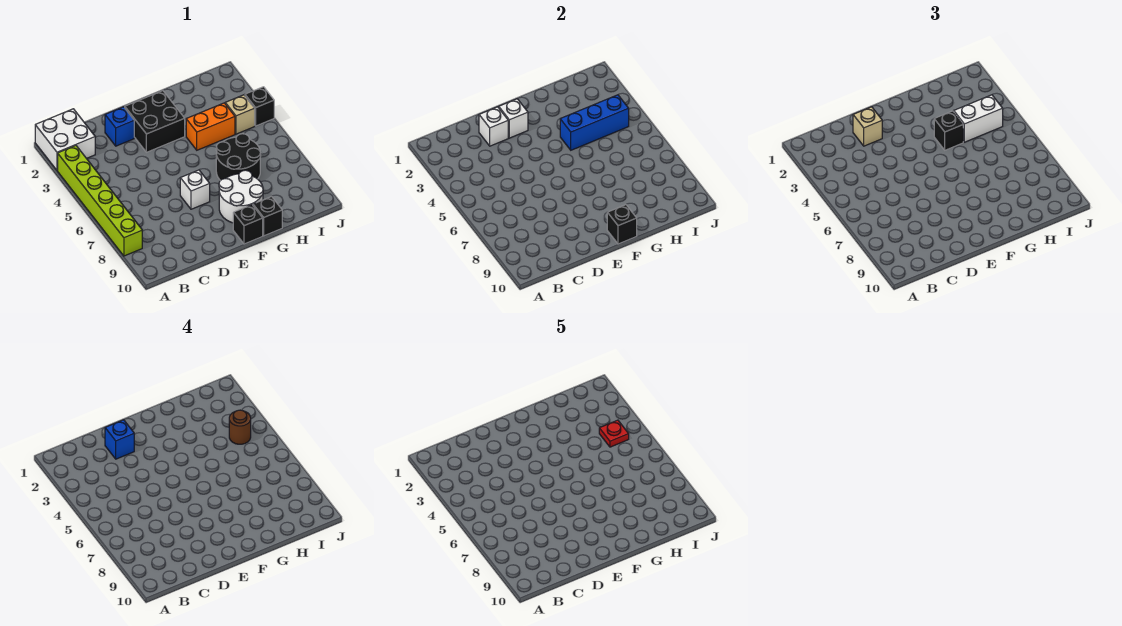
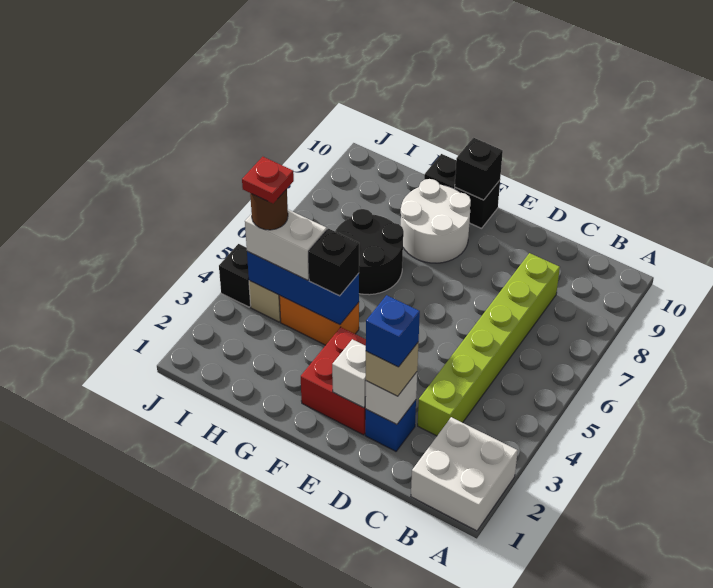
lime 1x6 brick [58,146,142,256] -> lime 1x6 brick moved to [418,253,560,436]
black 2x2 brick [125,91,185,152] -> red 2x2 brick [301,327,366,435]
white 1x1 brick [180,170,210,209] -> none

